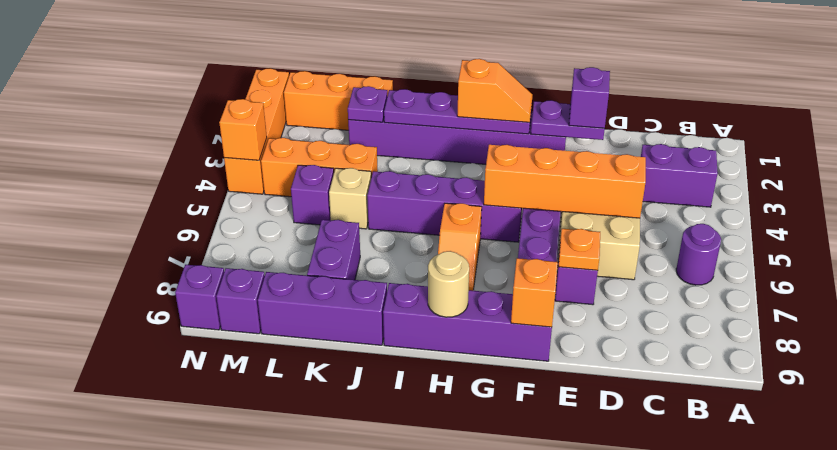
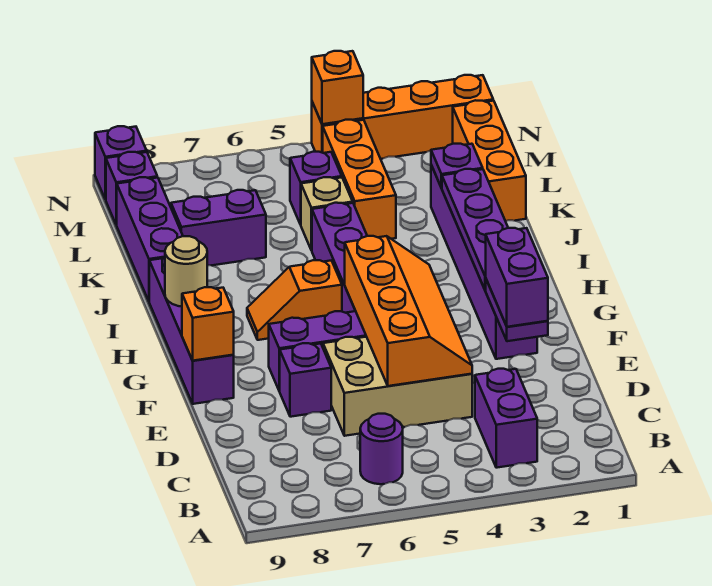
purple 1x1 brick [569,67,610,128] -> purple 1x2 brick [486,228,548,327]
orange 1x1 plate [558,229,600,270] -> none
orange 1x2 slope [457,59,533,122] -> none

